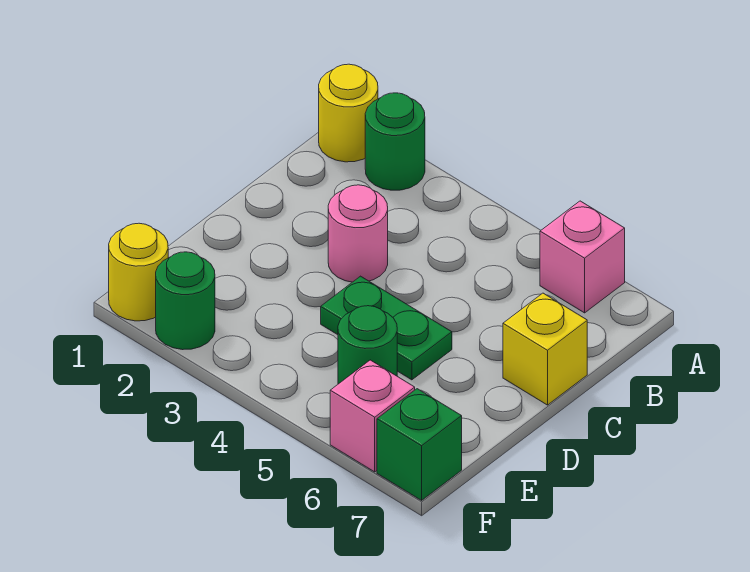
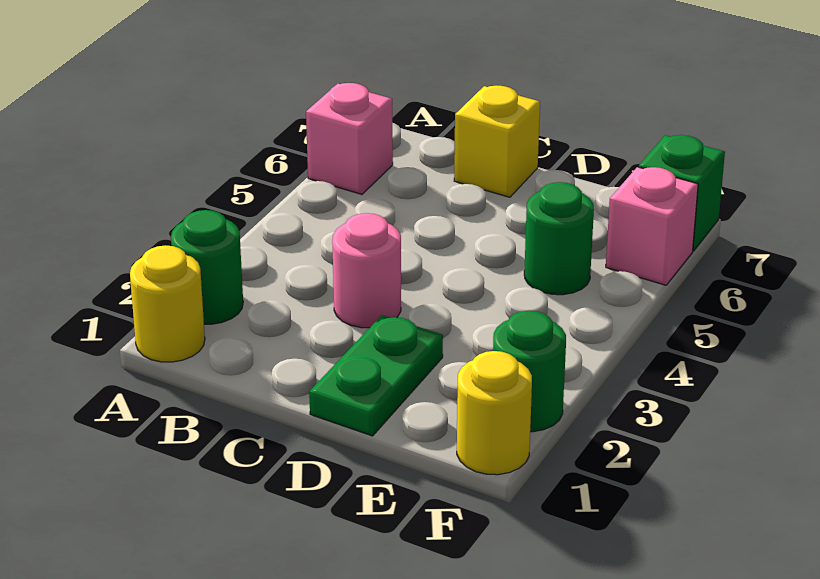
green 1x2 plate [321,276,452,380] -> green 1x2 plate moved to [309,315,443,436]

